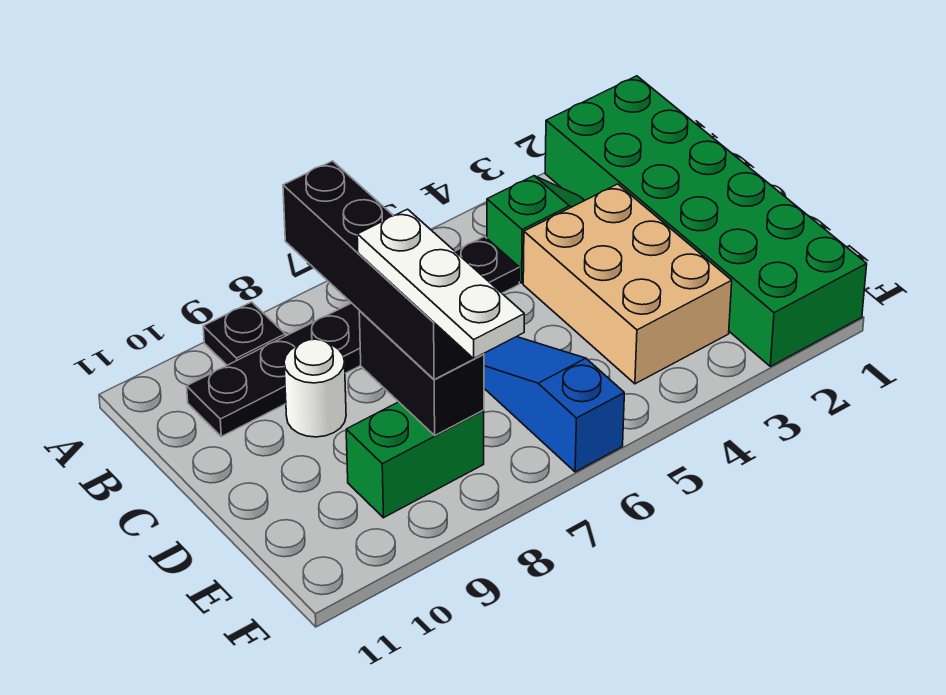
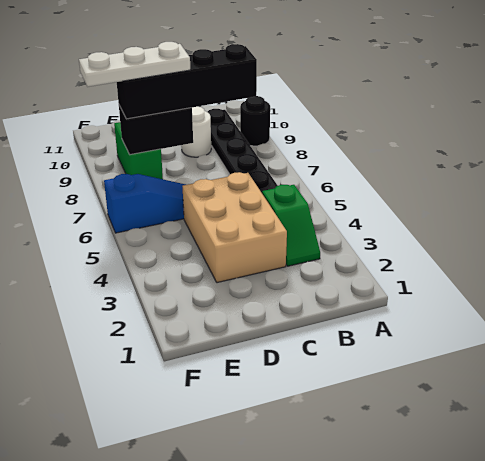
green 2x6 brick [545,76,867,366] -> none
black 1x1 plate [203,302,285,365] -> black 1x1 round brick [240,96,270,146]
tan 2x3 brick [523,184,732,384] -> tan 2x3 brick turned to [182,172,287,283]

